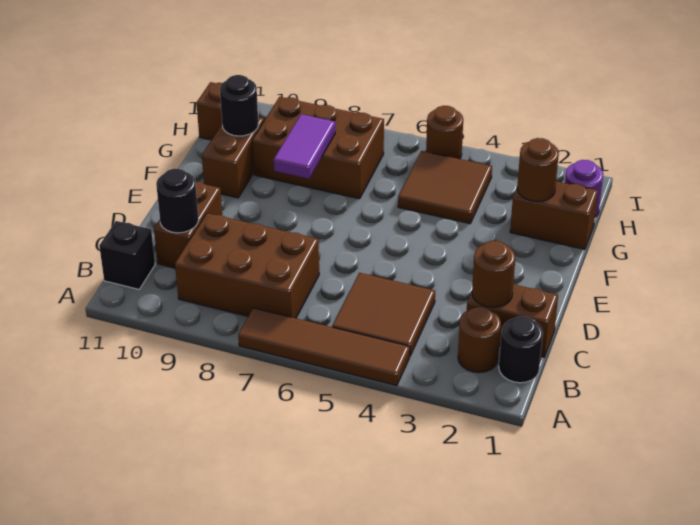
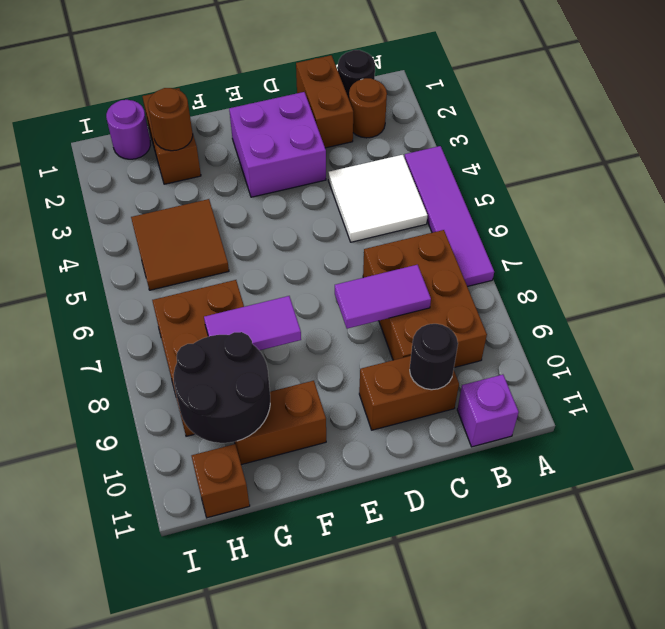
brown 1x4 tile [238,308,410,386] -> purple 1x4 tile [405,146,494,287]
brown 2x2 tile [332,273,435,356] -> white 2x2 tile [328,155,428,242]
black 1x1 brick [99,221,155,289] -> purple 1x1 brick [457,375,519,447]
brown 1x1 round brick [472,241,515,307] -> none
none -> purple 1x2 tile [335,265,431,329]
none -> purple 2x2 brick [229,92,326,197]
black 1x1 round brick [220,75,259,136] -> black 2x2 round brick [174,332,270,443]
brown 1x1 round brick [426,106,463,159] -> none

